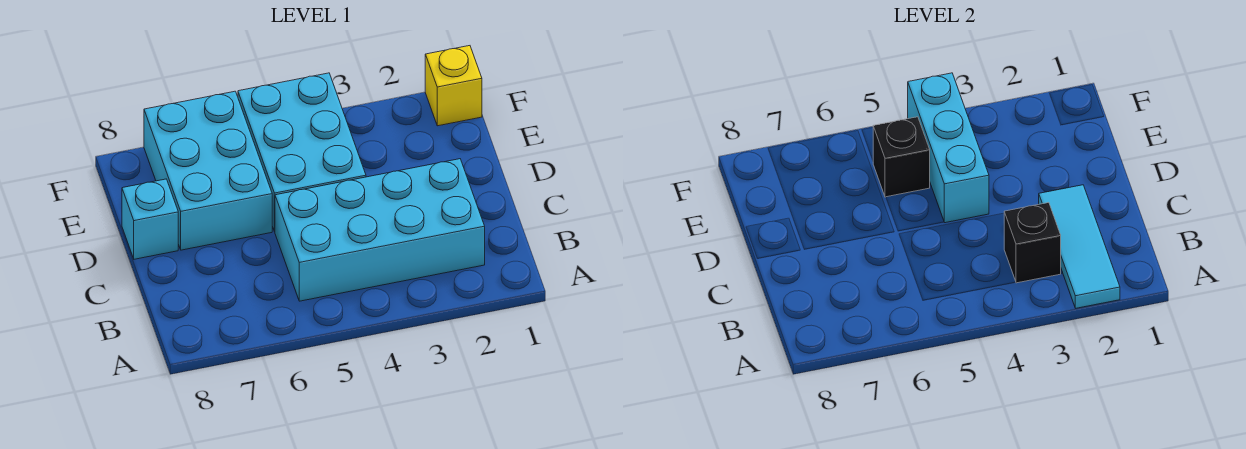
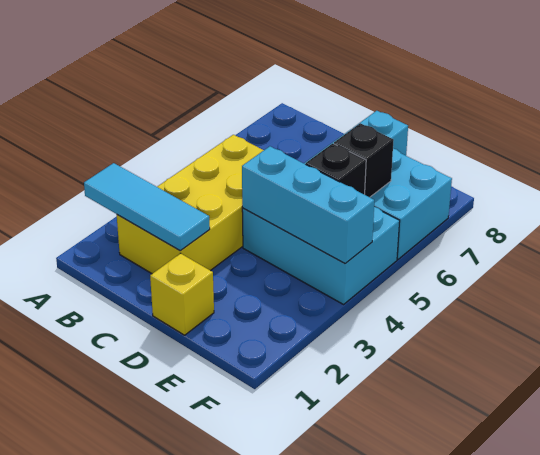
cyan 2x4 brick [275,159,485,301] -> yellow 2x4 brick [117,135,264,274]
black 1x1 brick [1004,203,1061,283] -> black 1x1 brick moved to [334,123,394,197]
yellow 1x1 brick [425,46,482,126] -> yellow 1x1 brick moved to [150,253,214,335]

